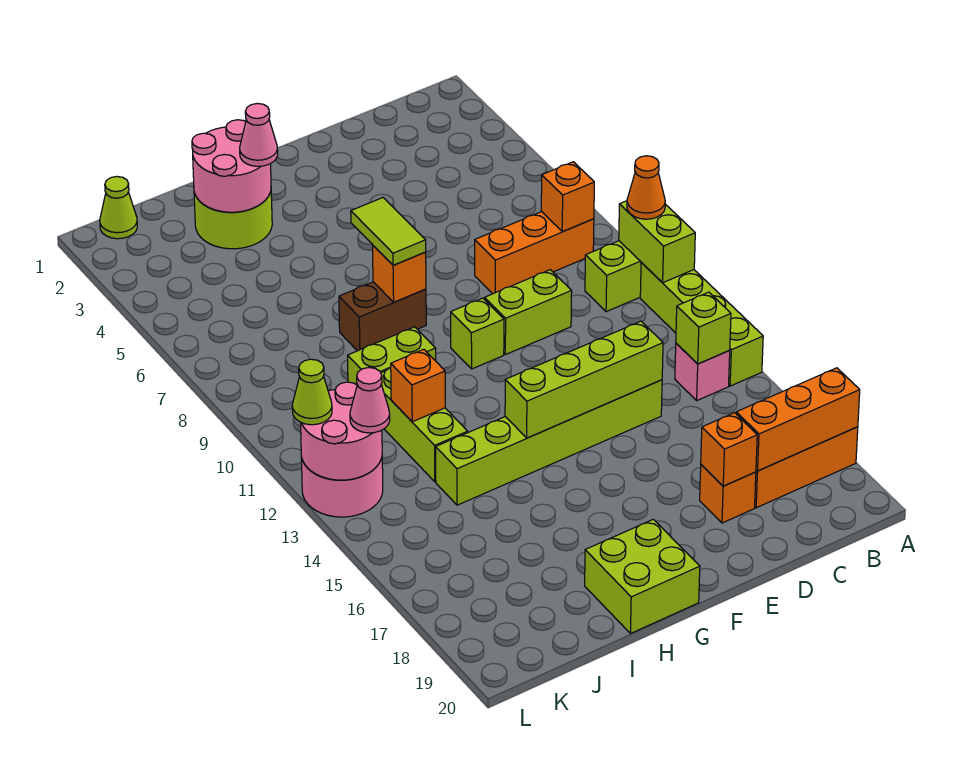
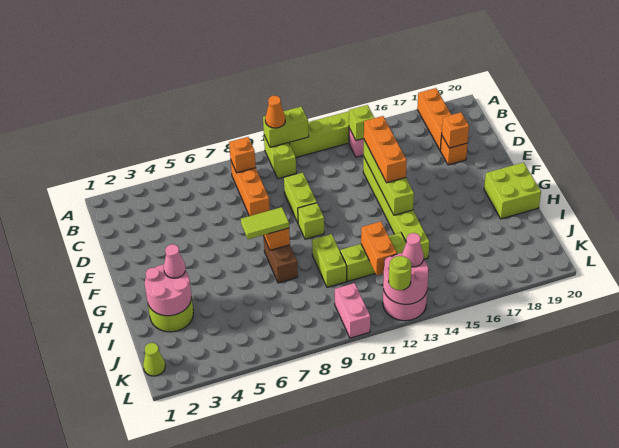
orange 1x3 brick [736,368,860,471] -> orange 1x3 brick moved to [364,116,407,183]
orange 1x1 brick [391,349,445,422] -> orange 1x2 brick [361,221,397,276]
none -> pink 1x2 brick [334,283,370,338]
lime 1x1 cone [292,359,332,425] -> lime 1x1 round brick [389,256,412,290]

